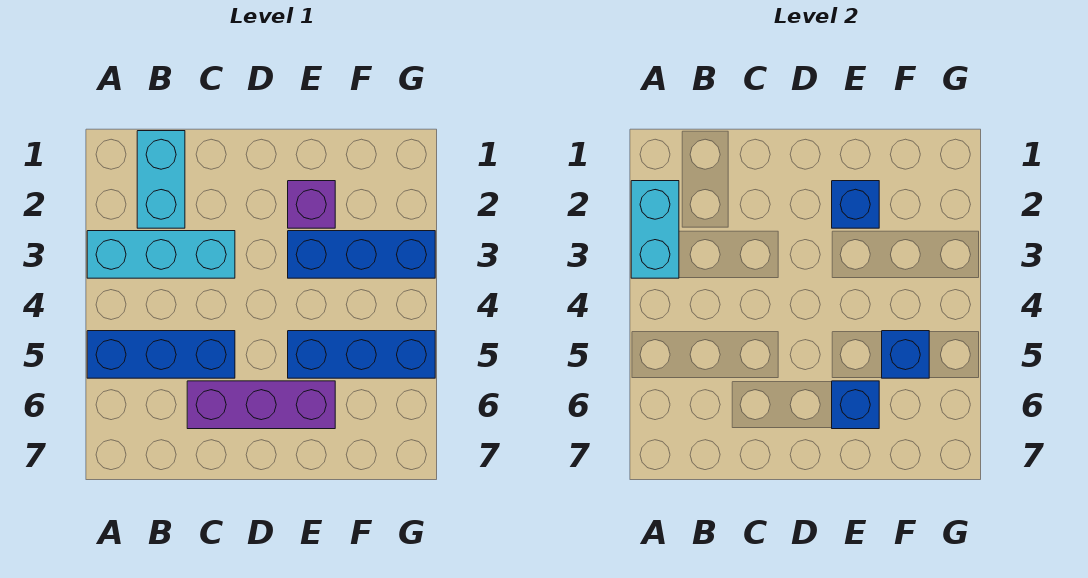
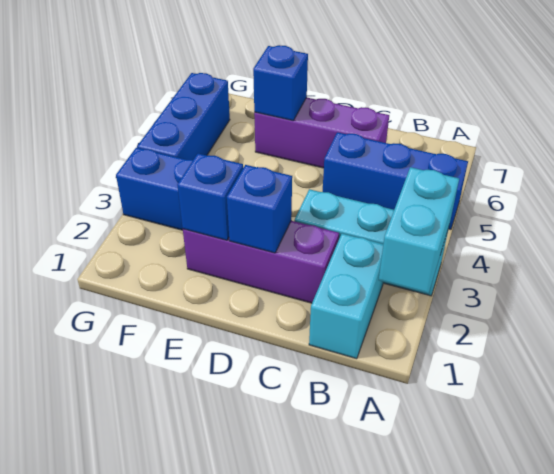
purple 1x1 brick [288,181,335,228] -> purple 1x3 brick [183,221,339,303]
blue 1x3 brick [288,331,435,378] -> blue 1x3 brick turned to [137,73,230,160]
blue 1x1 brick [882,331,929,378] -> blue 1x1 brick moved to [227,165,292,253]

